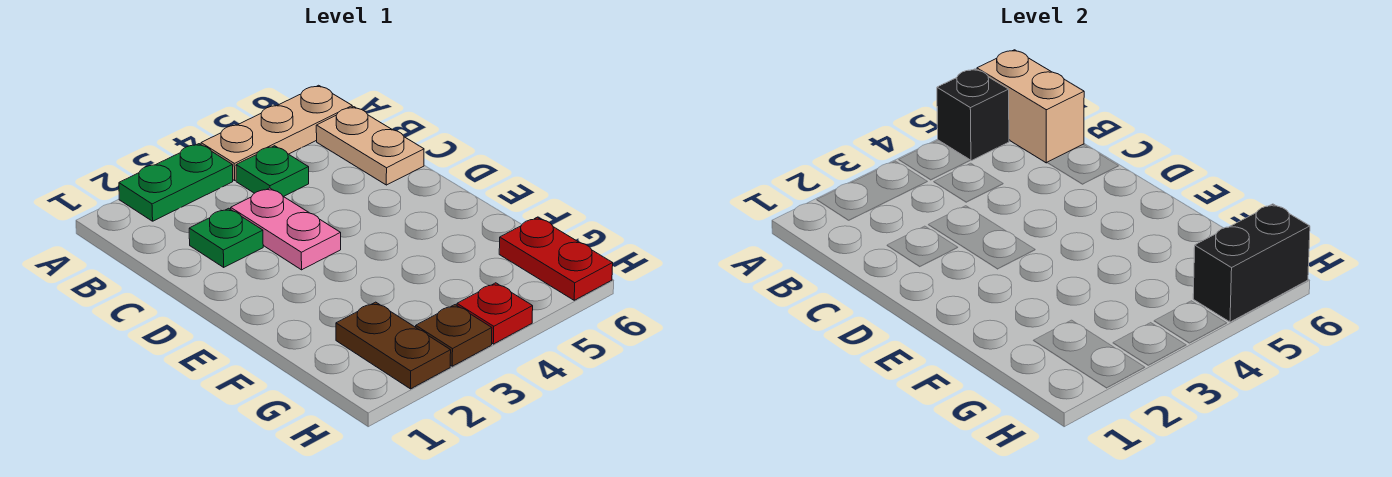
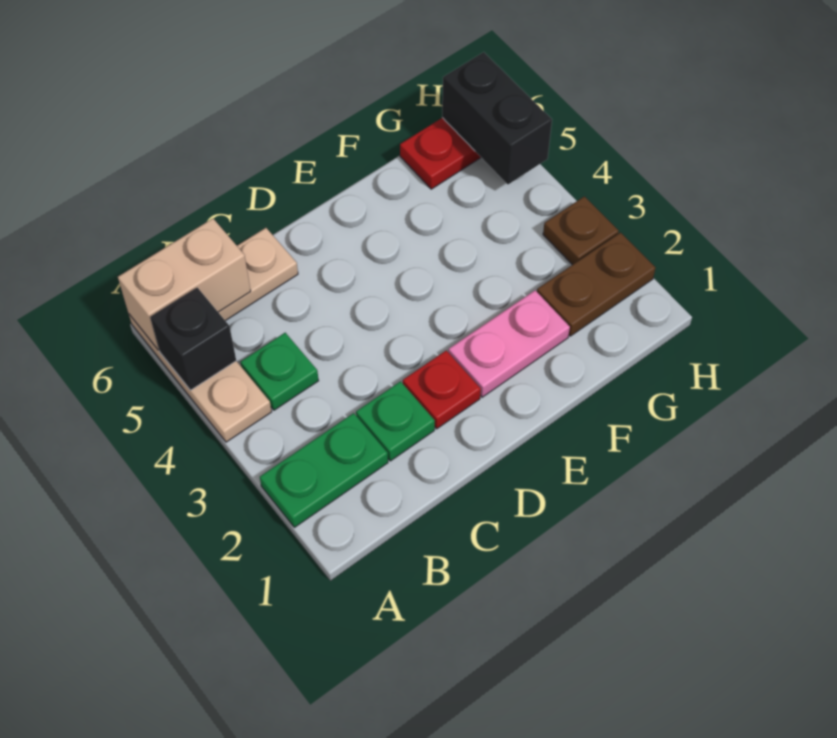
green 1x2 plate [119,144,233,221] -> green 1x2 plate turned to [260,413,388,527]
pink 1x2 plate [231,188,341,270] -> pink 1x2 plate moved to [448,290,570,397]
red 1x1 plate [457,283,533,344] -> red 1x1 plate moved to [403,350,481,429]

